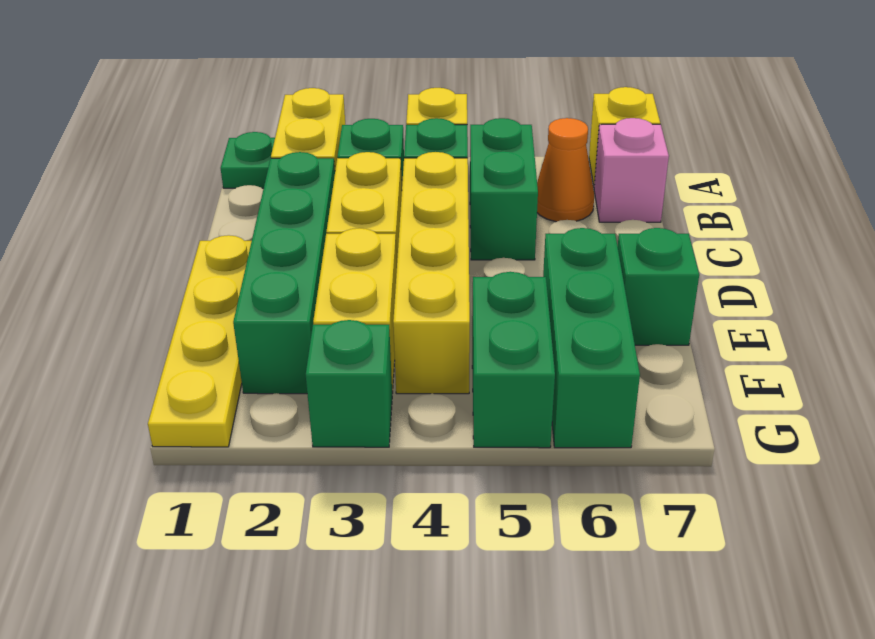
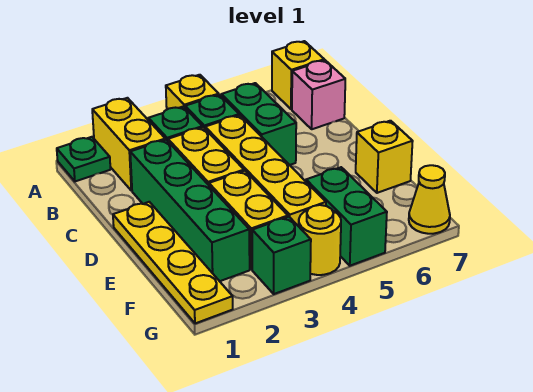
orange 1x1 cone [537,118,594,222] -> none
green 1x3 brick [543,228,640,448] -> none
green 1x1 brick [618,228,699,345] -> yellow 1x1 brick [356,121,413,193]
none -> yellow 1x1 round brick [299,205,341,275]
none -> yellow 1x1 cone [409,165,450,234]

